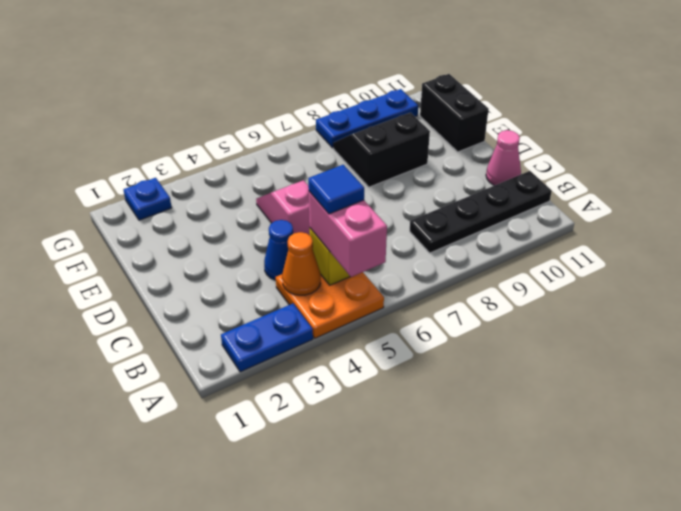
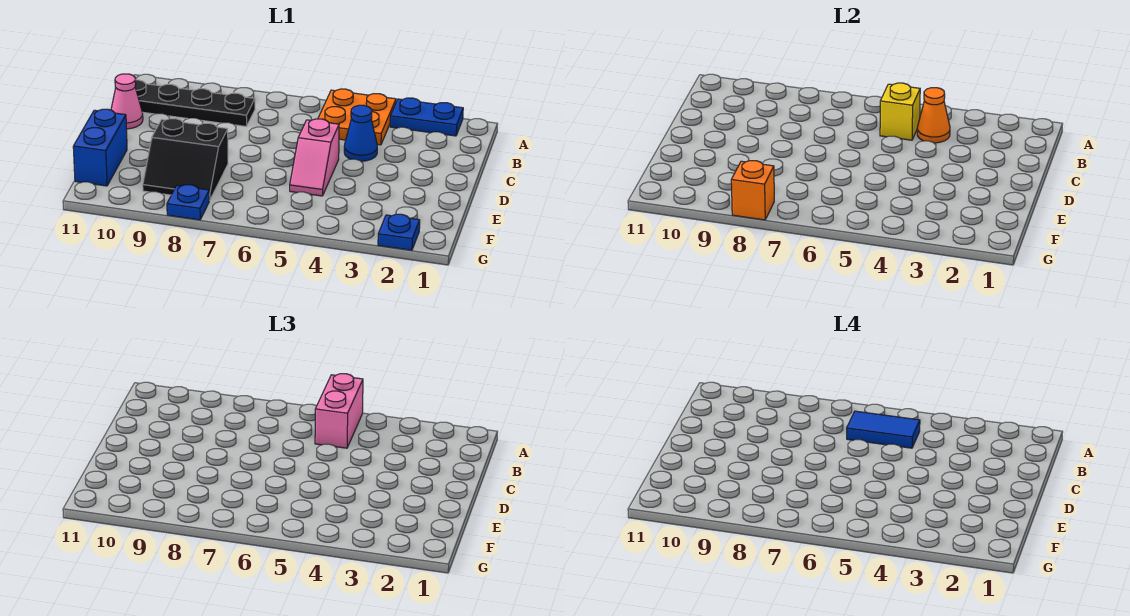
blue 1x1 tile [308,165,364,214] -> blue 1x2 tile [847,411,920,448]
black 1x2 brick [420,74,489,152] -> blue 1x2 brick [73,109,127,186]
blue 1x3 plate [316,89,418,148] -> blue 1x1 plate [167,185,209,220]
none -> orange 1x1 brick [731,161,774,220]

